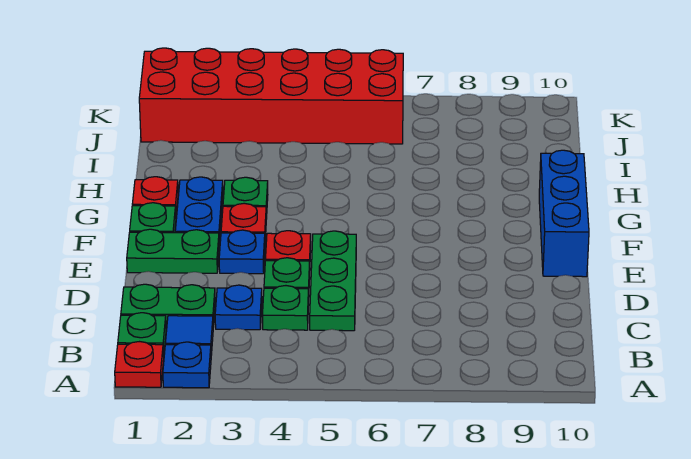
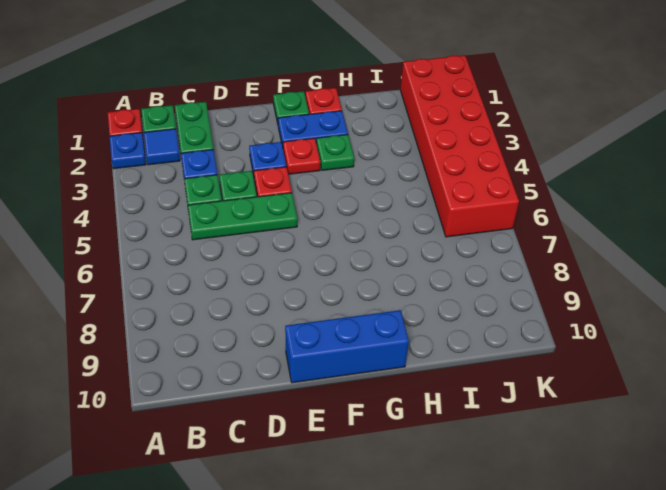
green 1x2 plate [127,229,219,273] -> none

